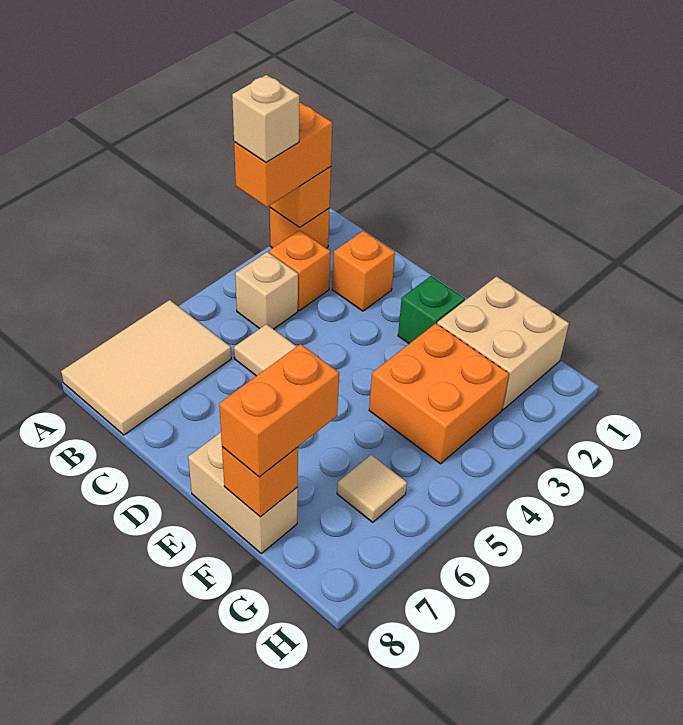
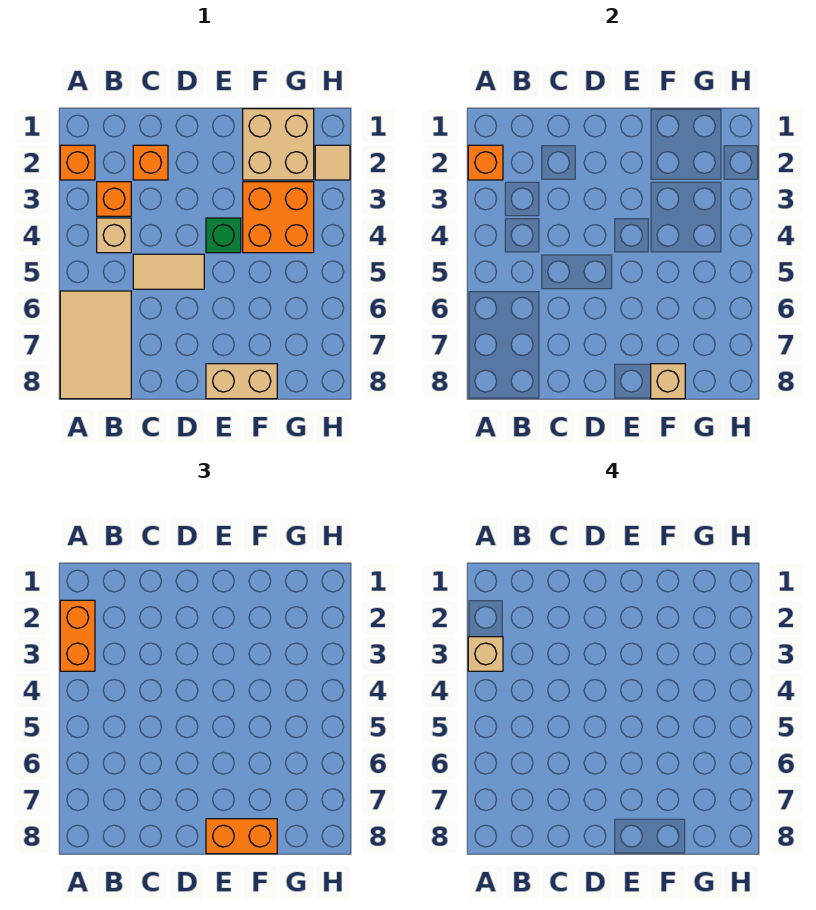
green 1x1 brick [398,276,465,344] -> green 1x1 brick moved to [206,218,241,253]
orange 1x2 brick [219,344,339,477] -> orange 1x2 brick turned to [206,819,277,854]
orange 1x1 brick [222,447,298,517] -> tan 1x1 brick [651,364,685,399]
tan 1x1 tile [337,455,407,522] -> tan 1x1 tile moved to [315,145,350,180]

